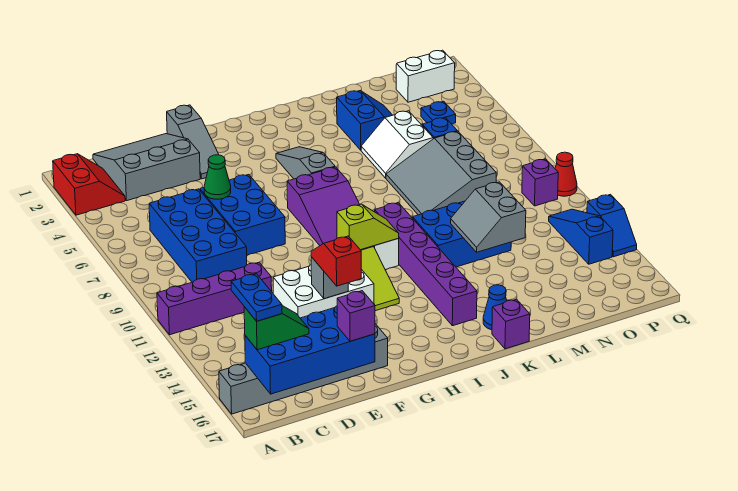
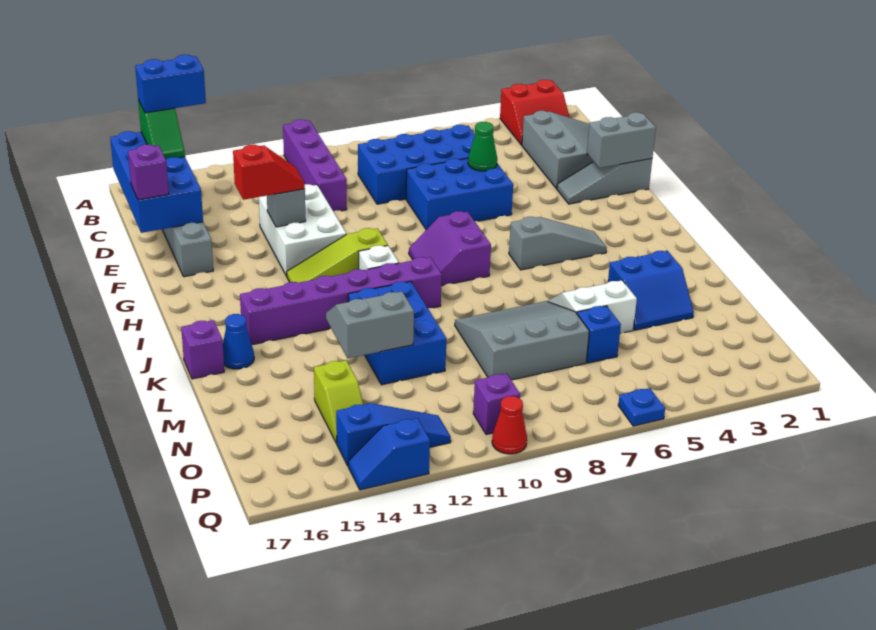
blue 1x2 plate [231,274,282,321] -> blue 1x2 brick [135,55,206,113]
none -> grey 1x2 brick [587,112,656,168]
purple 2x3 slope [287,167,360,245] -> purple 2x2 slope [409,211,491,286]
lime 1x2 slope [337,204,399,250] -> lime 1x2 slope moved to [314,360,363,443]
white 1x2 brick [396,50,455,102] -> none
blue 1x1 plate [421,101,456,124] -> blue 1x1 plate moved to [618,388,665,426]

